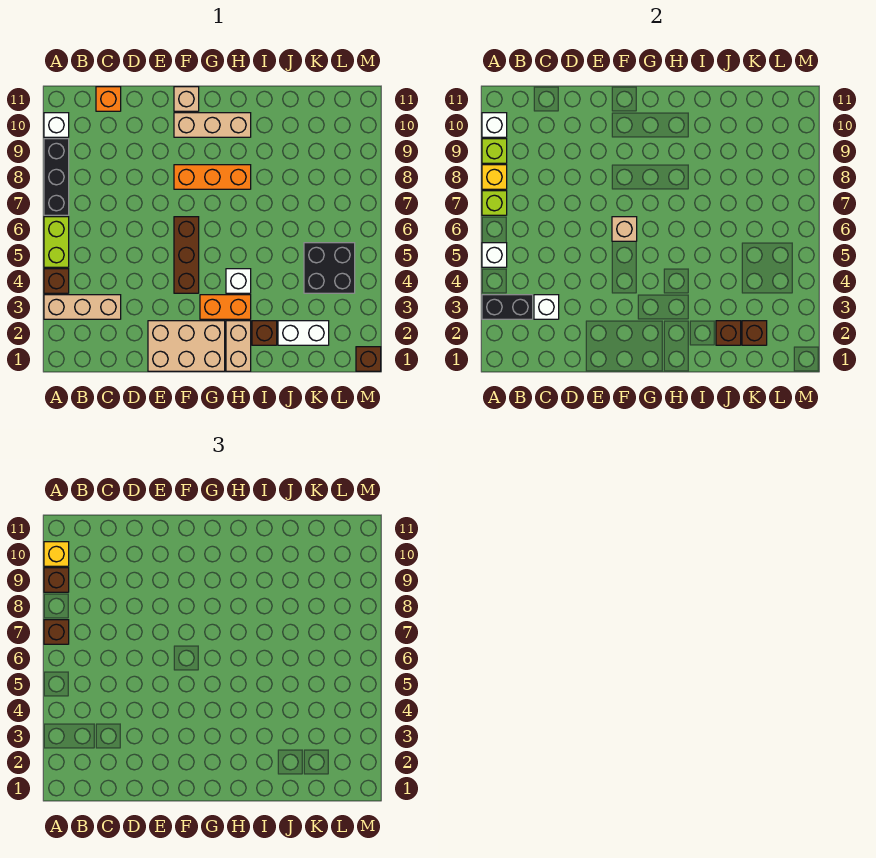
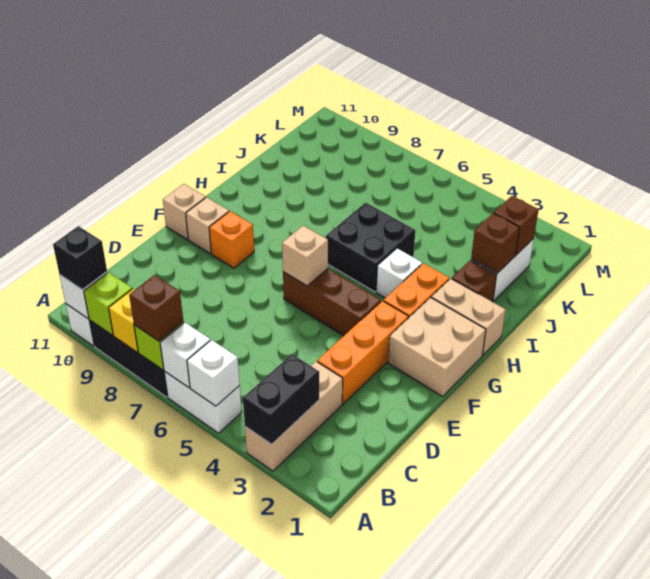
brown 1x1 brick [44,269,69,293] -> none
lime 1x2 brick [44,217,69,267] -> white 1x2 brick [164,371,242,433]
brown 1x1 brick [44,568,69,592] -> none
yellow 1x1 brick [44,542,69,566] -> black 1x1 brick [53,226,107,290]
white 1x1 brick [534,295,559,319] -> white 1x1 brick moved to [160,322,210,388]
orange 1x1 brick [96,87,121,111] -> orange 1x1 brick moved to [209,211,254,268]
tan 2x3 brick [148,321,225,371] -> tan 2x2 brick [388,297,486,396]
orange 1x3 brick [174,165,251,189] -> orange 1x3 brick moved to [317,301,409,404]
tan 1x3 brick [174,113,251,137] -> tan 1x1 brick [186,197,229,254]
black 2x2 brick [304,243,355,293] -> black 2x2 brick moved to [326,202,415,292]
brown 1x1 brick [356,347,381,371] -> none

